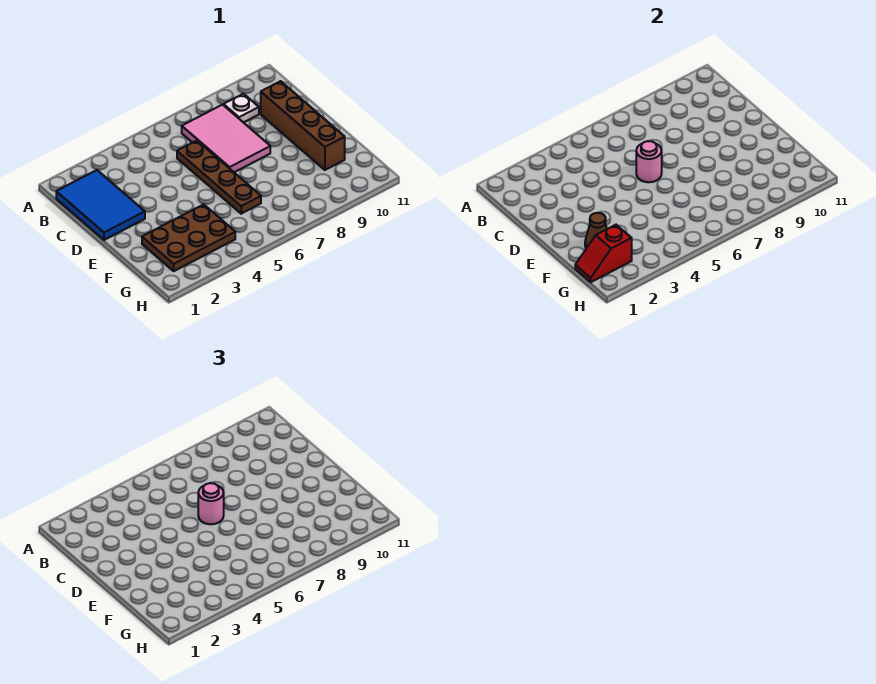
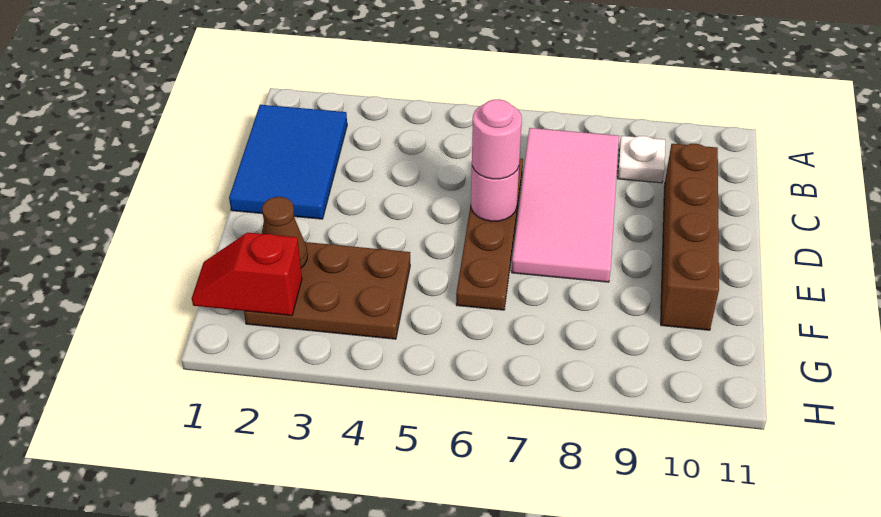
pink 2x3 tile [182,105,270,172] -> pink 2x4 tile [512,128,619,282]

